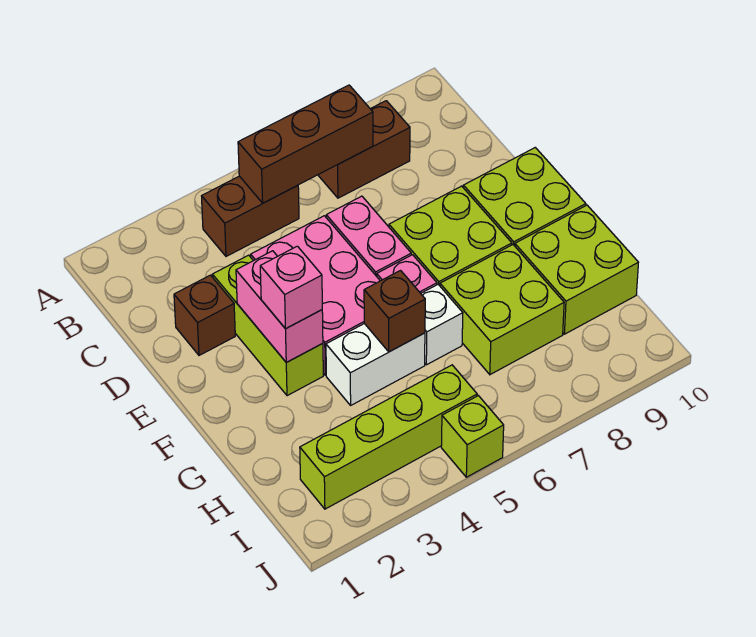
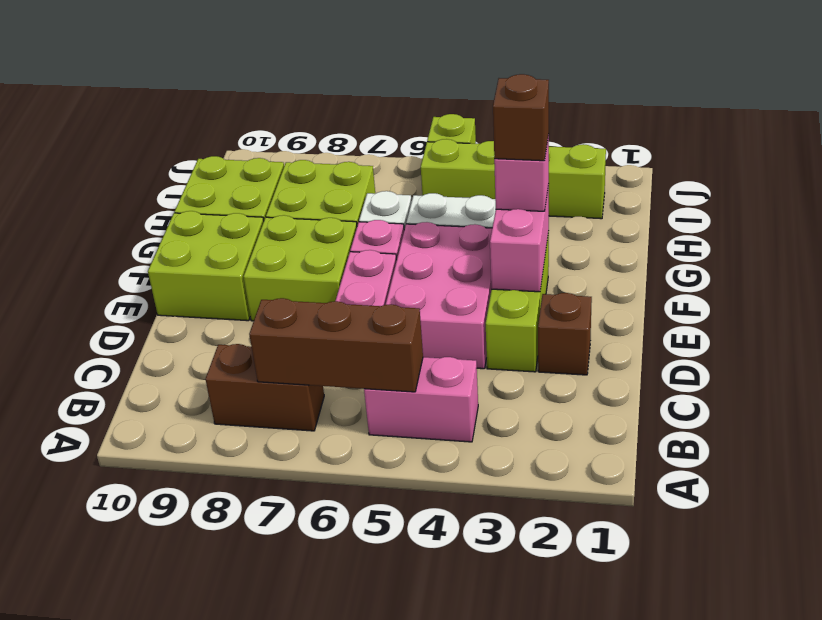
brown 1x2 brick [202,176,299,256] -> pink 1x2 brick [364,357,478,442]
brown 1x1 brick [364,271,425,352] -> brown 1x1 brick moved to [493,74,549,161]

